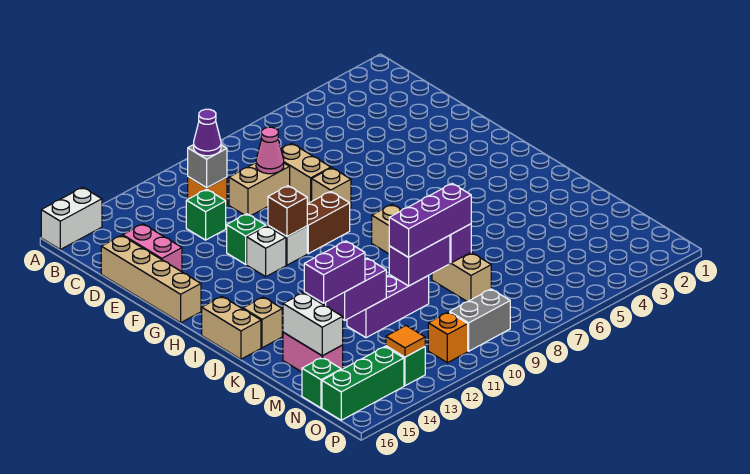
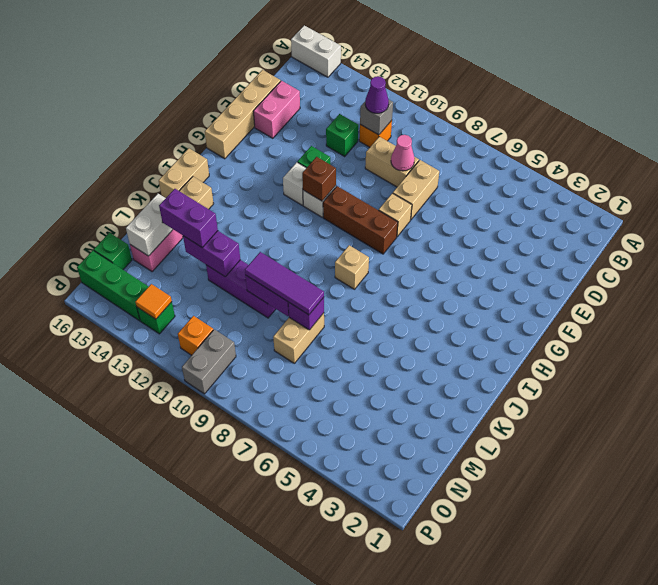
brown 1x2 brick [307,191,350,254] -> brown 1x3 brick [323,186,398,254]
purple 1x3 brick [389,184,471,257] -> purple 1x3 tile [245,252,324,315]
grey 1x2 brick [450,289,510,351] -> grey 1x2 brick turned to [182,329,236,394]

